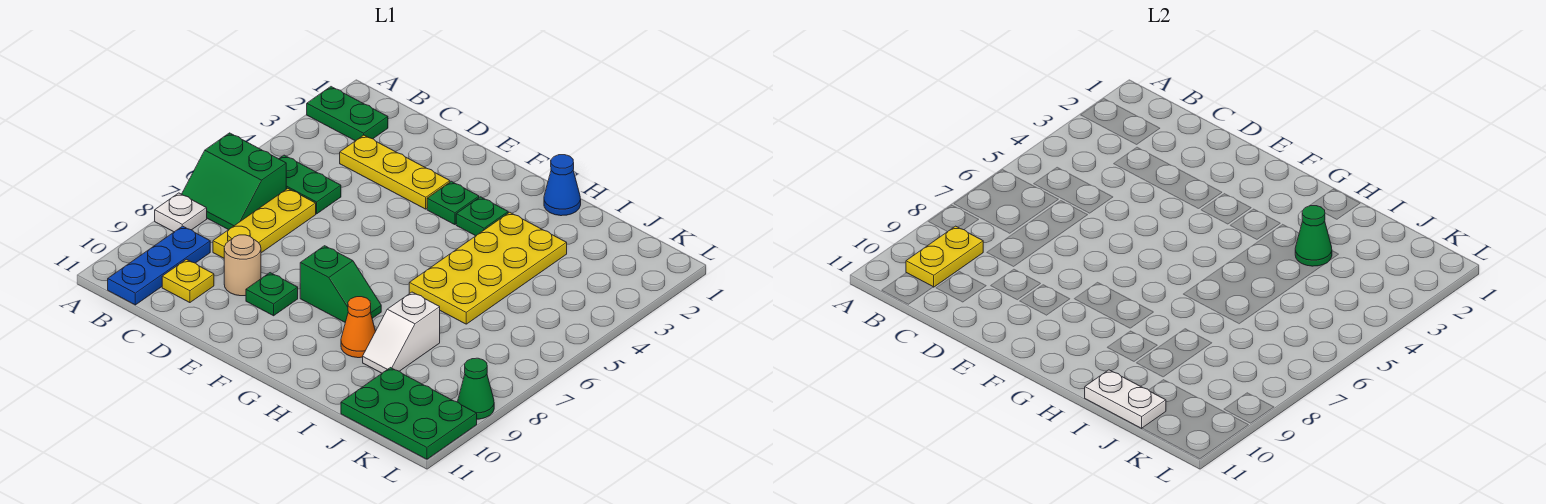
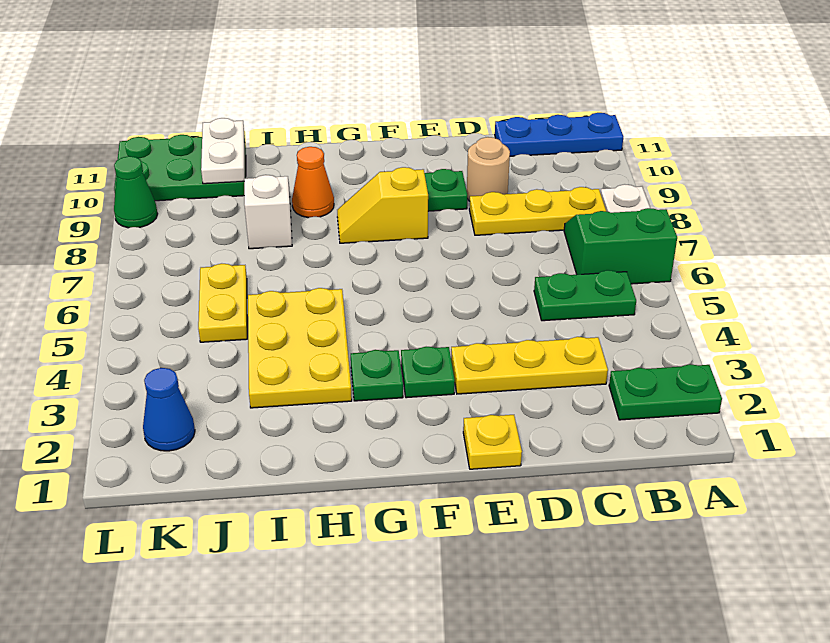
blue 1x3 plate [108,226,210,305] -> blue 1x3 plate turned to [495,113,623,156]
yellow 1x2 plate [906,226,983,287] -> yellow 1x2 plate moved to [198,264,247,342]
yellow 1x3 plate [213,188,316,258] -> yellow 1x3 plate turned to [469,187,606,235]
yellow 1x1 plate [162,259,214,303] -> yellow 1x1 plate moved to [463,415,522,469]
green 1x2 slope [300,246,381,322] -> yellow 1x2 slope [337,167,428,243]
blue 1x1 cone [544,155,581,216] -> blue 1x1 cone moved to [143,368,195,451]
yellow 2x4 plate [409,212,567,324] -> yellow 2x3 plate [248,288,352,408]
green 1x1 cone [1295,206,1332,266] -> none
white 1x2 plate [1085,370,1166,428] -> white 1x2 plate turned to [201,118,245,184]

